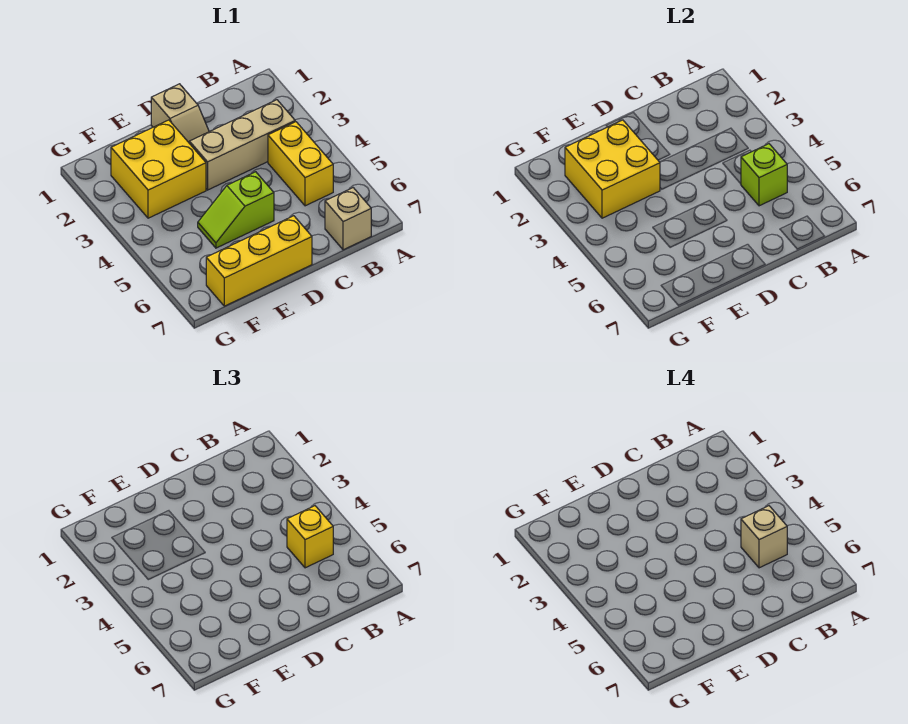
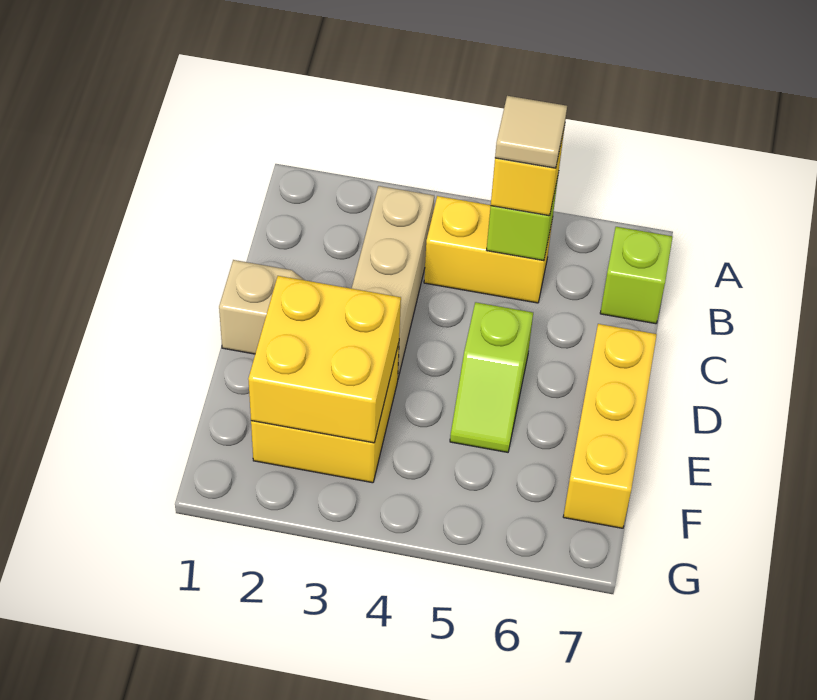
tan 1x1 brick [741,506,787,568] -> tan 1x1 tile [495,96,567,168]
tan 1x1 brick [325,188,371,250] -> lime 1x1 brick [600,227,673,324]

